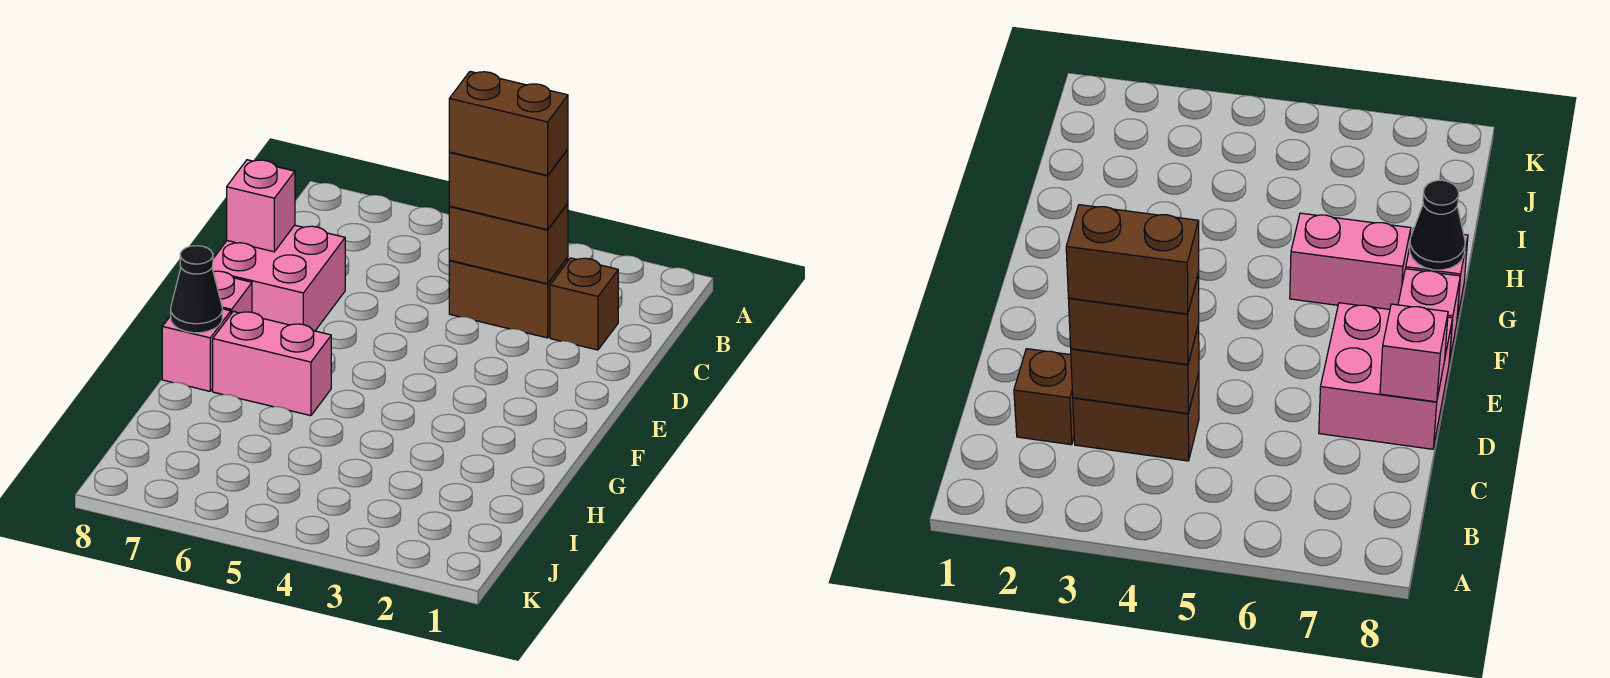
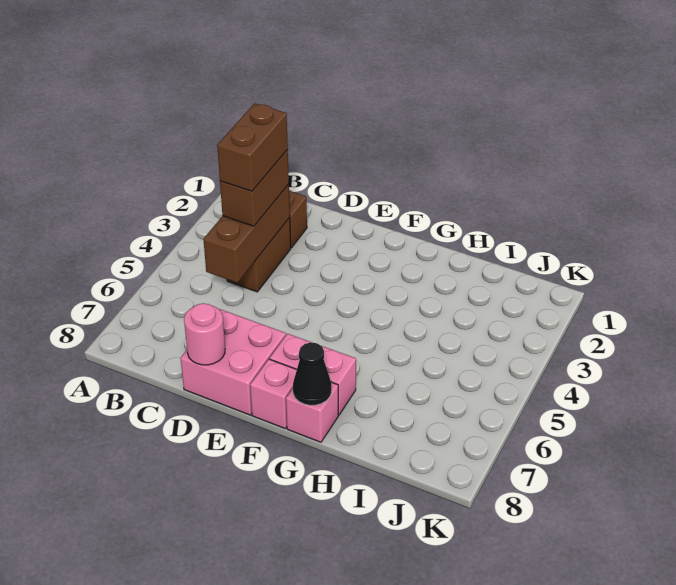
brown 1x2 brick [449,203,568,284] -> brown 1x3 brick [203,184,290,283]
pink 1x1 brick [227,160,295,252] -> pink 1x1 round brick [184,303,225,365]
pink 1x2 brick [213,311,331,416] -> pink 1x2 brick turned to [270,334,356,415]

